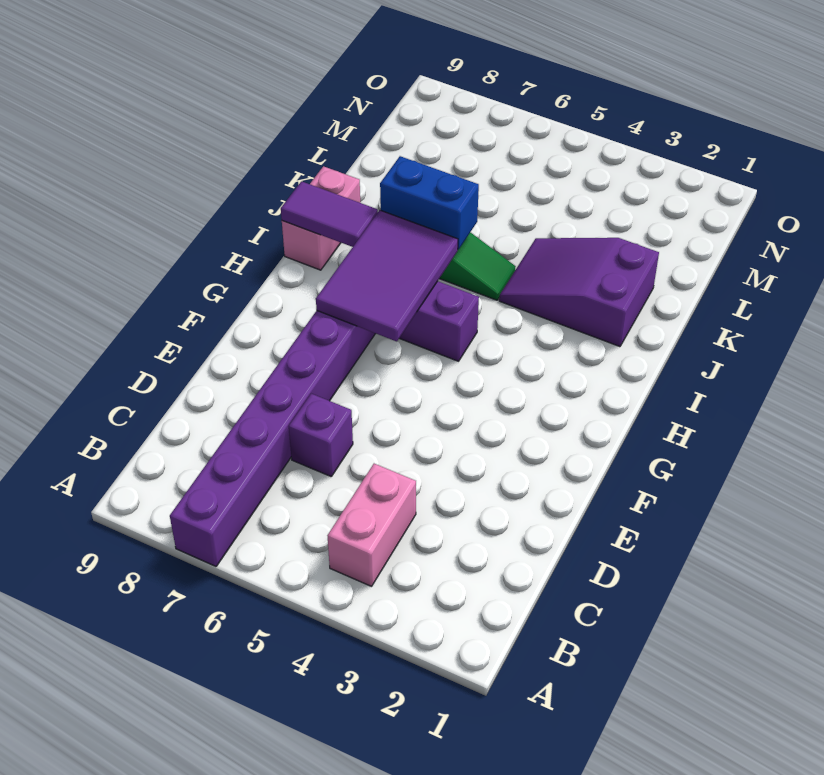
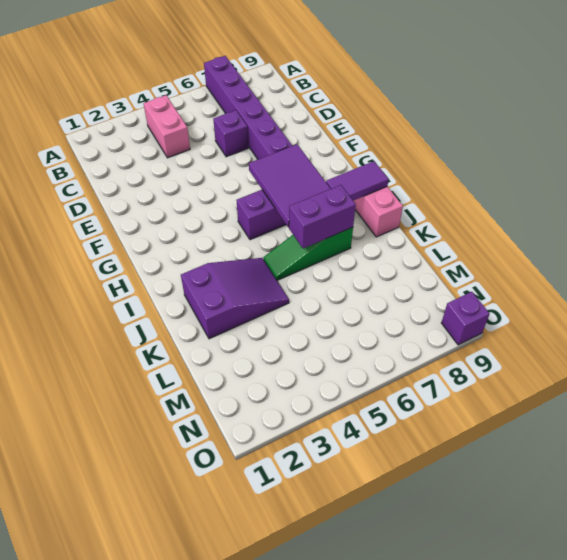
blue 1x2 brick [380,156,479,249] -> purple 1x2 brick [289,185,356,248]
none -> purple 1x1 brick [441,292,490,345]

